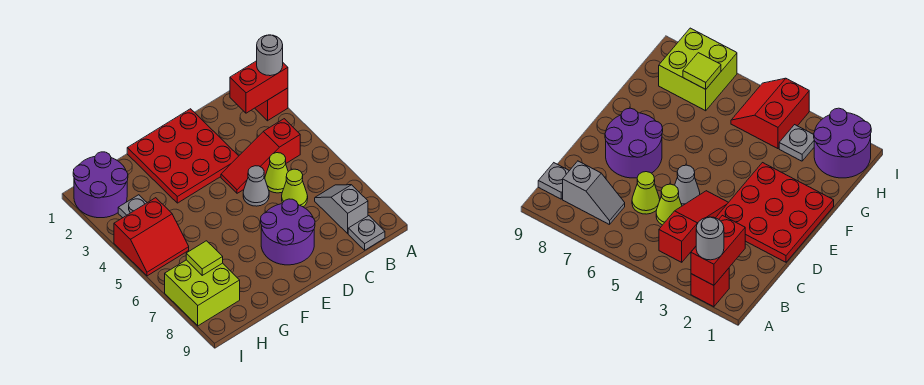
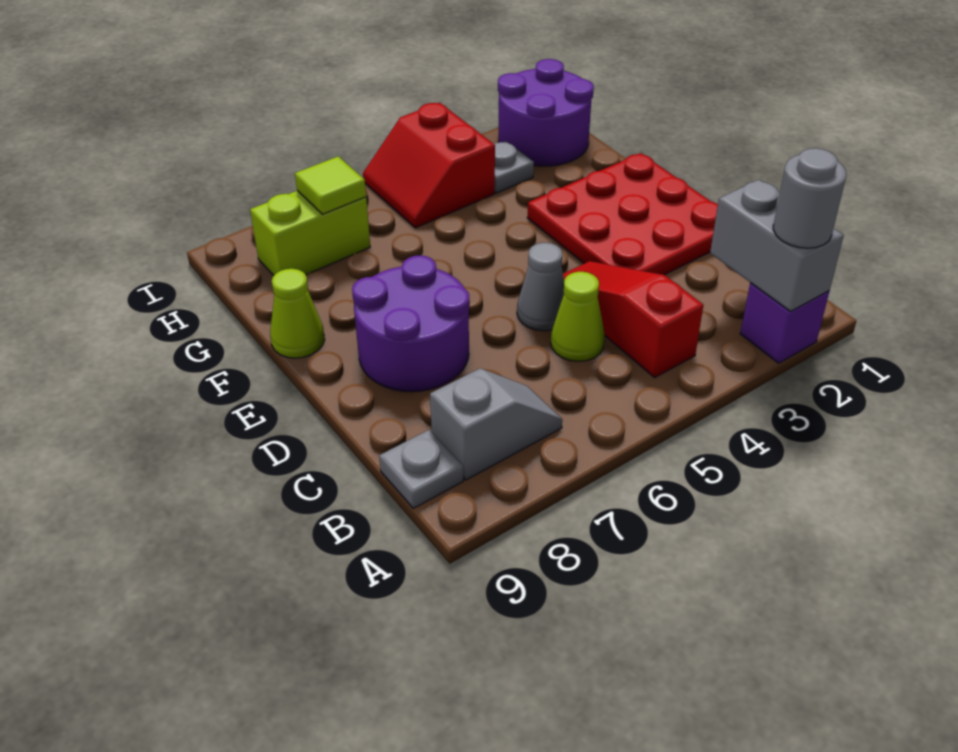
red 1x1 brick [255,88,288,121] -> purple 1x1 brick [740,283,829,363]
red 1x2 brick [230,61,288,113] -> grey 1x2 brick [710,180,844,311]
lime 1x1 cone [282,169,308,207] -> lime 1x1 cone moved to [270,269,325,358]
lime 2x2 brick [165,260,240,326] -> lime 1x2 brick [250,191,370,275]

